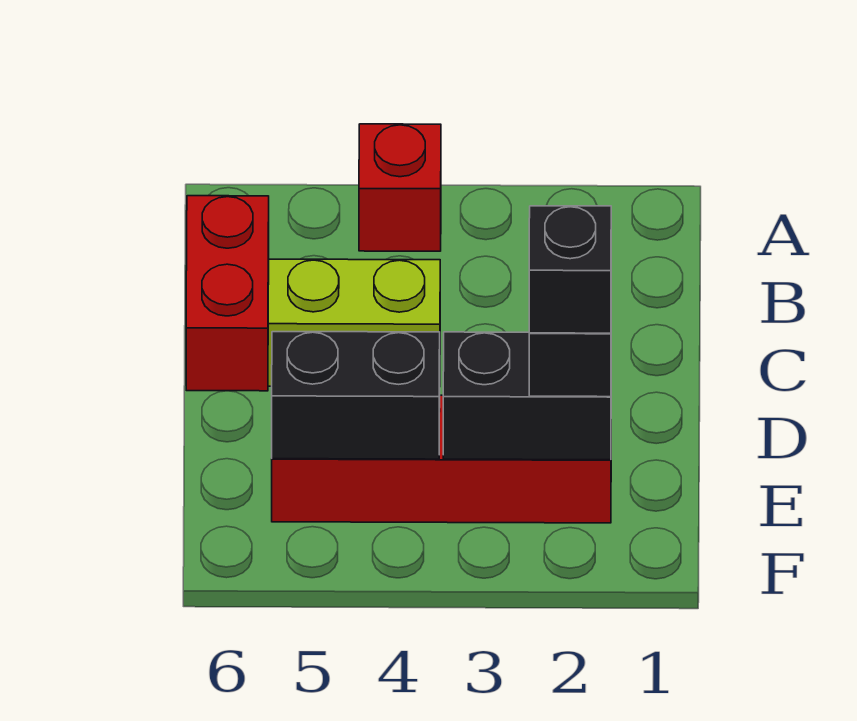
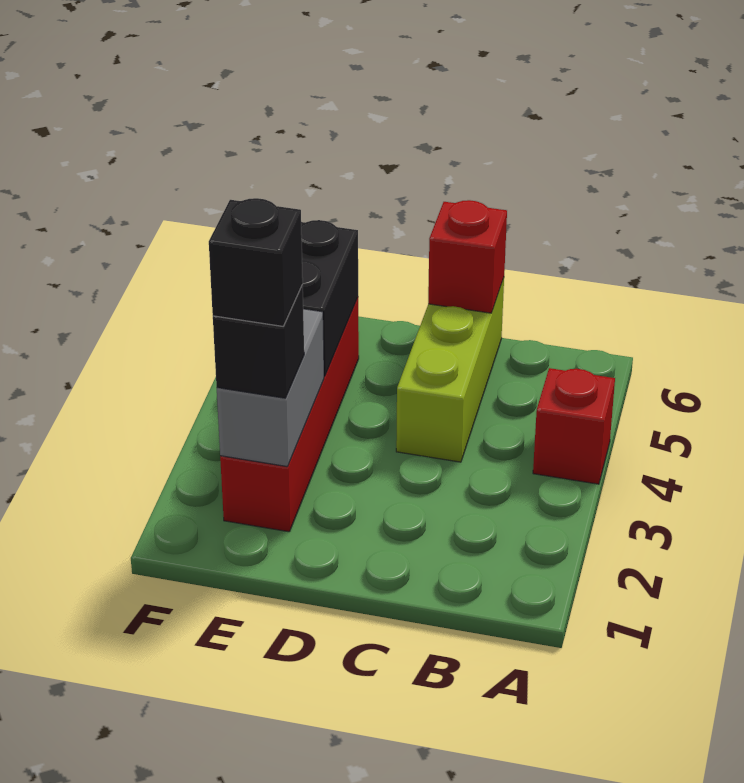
red 1x2 brick [186,196,269,391] -> red 1x1 brick [428,200,507,313]
black 1x2 brick [443,332,611,460] -> grey 1x2 brick [217,309,324,467]

